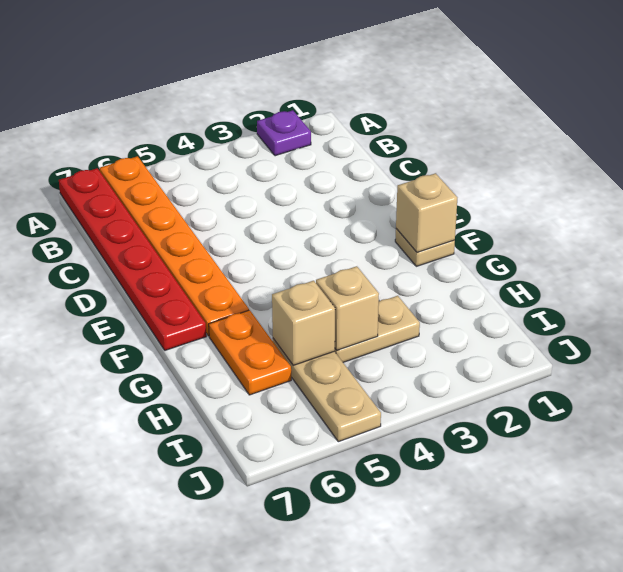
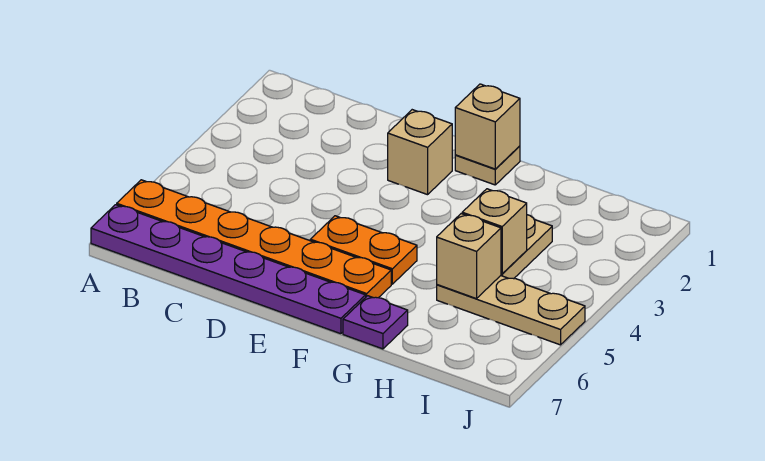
purple 1x1 plate [257,110,311,156] -> purple 1x1 plate moved to [343,296,408,349]
red 1x6 plate [59,168,206,350] -> purple 1x6 plate [91,205,366,334]
none -> tan 1x1 brick [388,110,452,195]
orange 1x2 plate [209,310,291,395] -> orange 1x2 plate moved to [310,216,417,284]

